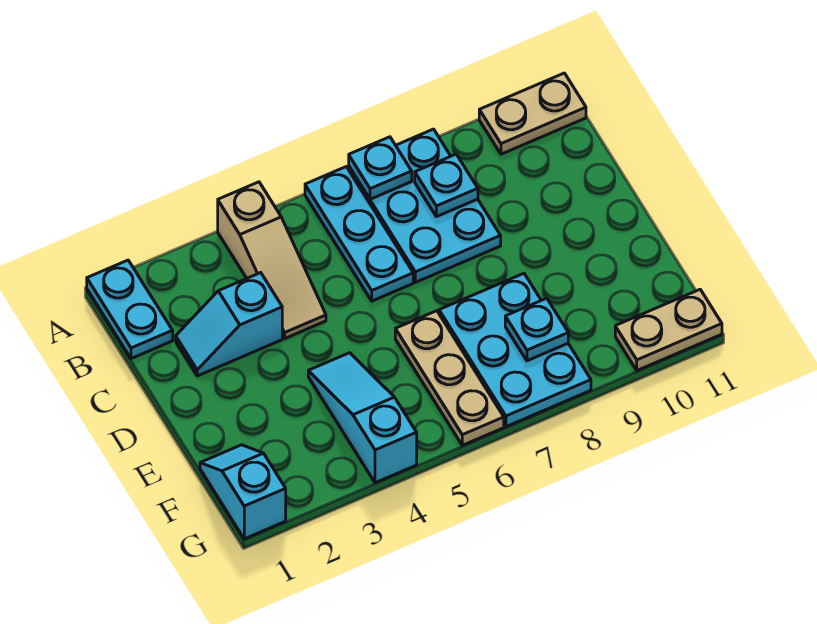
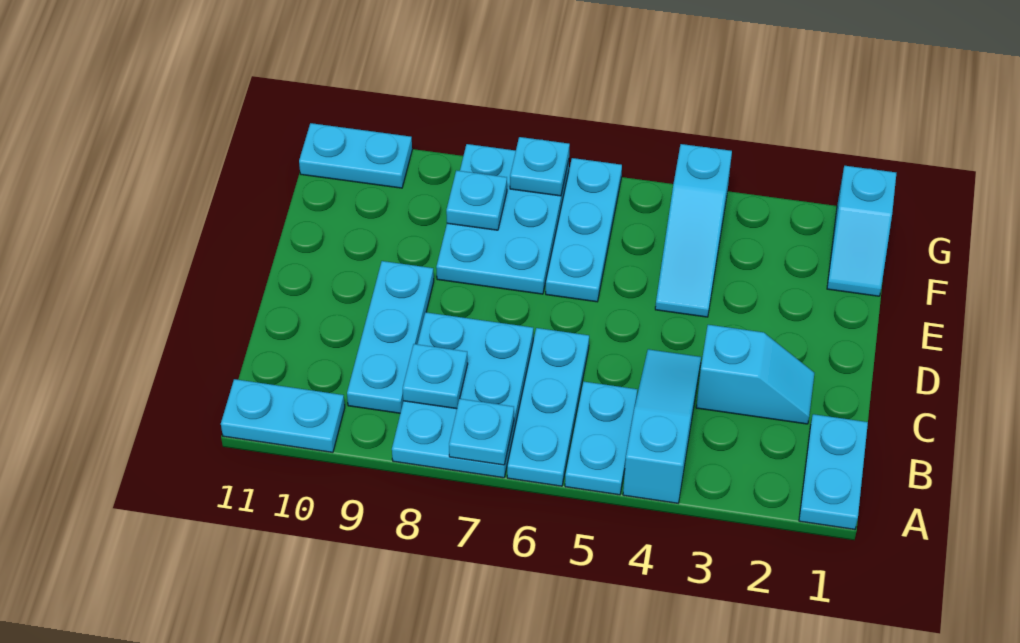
tan 1x3 slope [218,182,326,338] -> cyan 1x3 slope [623,349,701,503]
none -> cyan 1x2 plate [565,382,637,495]
tan 1x2 plate [479,73,586,154] -> cyan 1x2 plate [221,379,345,452]
none -> cyan 1x3 plate [347,261,434,413]
tan 1x3 plate [395,311,504,445] -> cyan 1x3 plate [546,158,622,302]
none -> cyan 1x1 plate [510,137,570,196]
tan 1x2 plate [615,290,722,370] -> cyan 1x2 plate [299,123,412,188]

